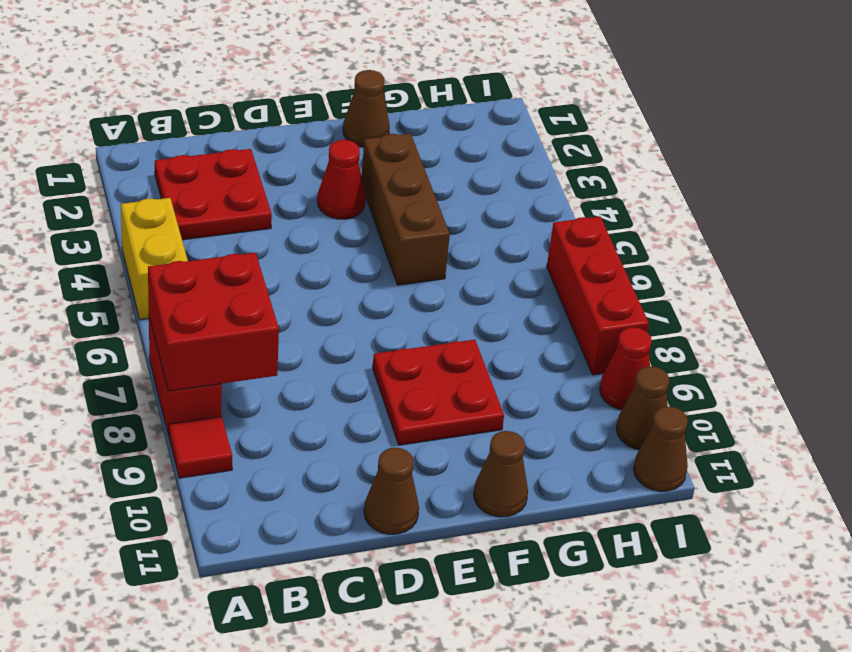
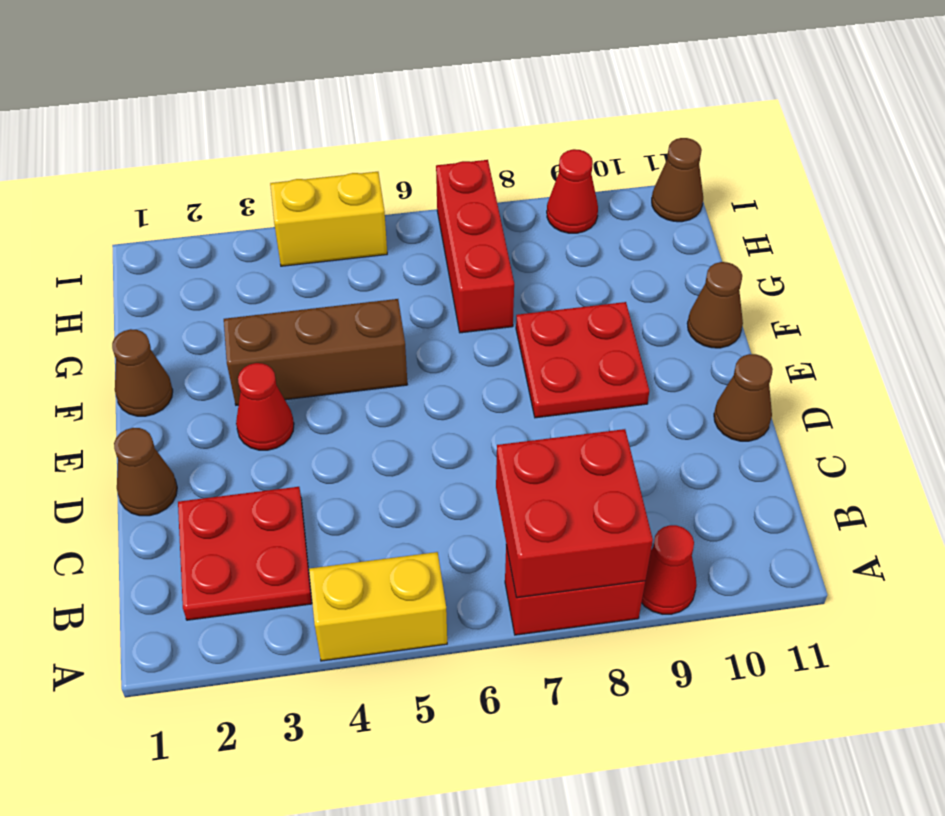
red 1x1 tile [169,417,232,478] -> red 1x1 cone [642,525,697,614]
none -> yellow 1x2 brick [270,172,387,266]
red 1x3 brick [547,216,649,375] -> red 1x3 brick turned to [436,160,514,333]
brown 1x1 cone [616,366,669,450] -> brown 1x1 cone moved to [114,428,177,516]

